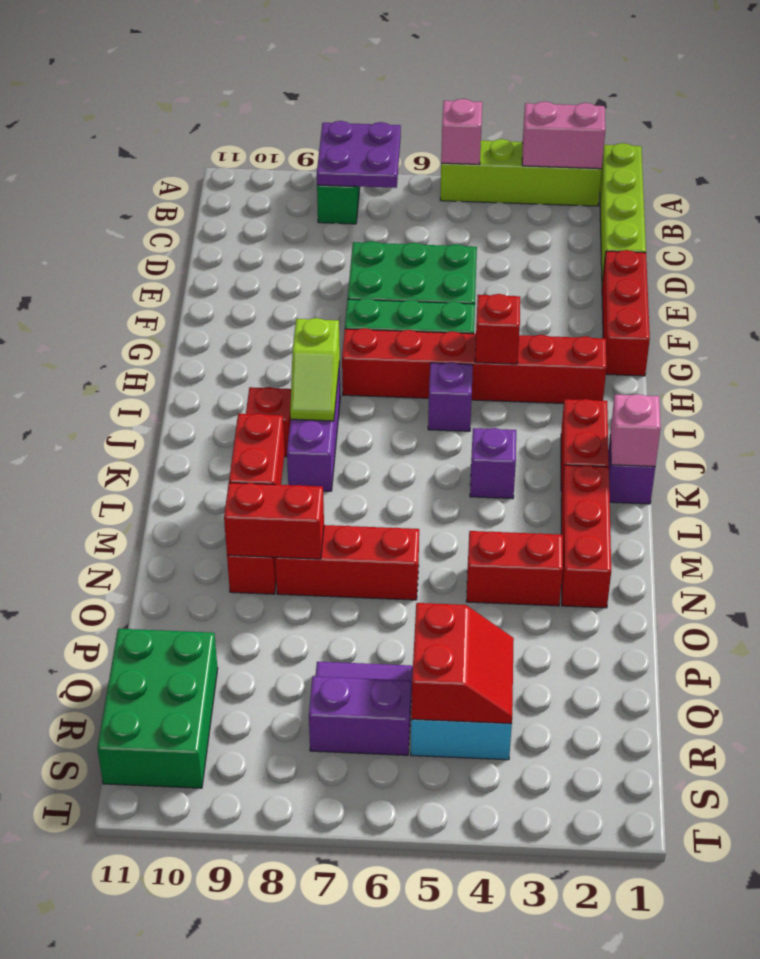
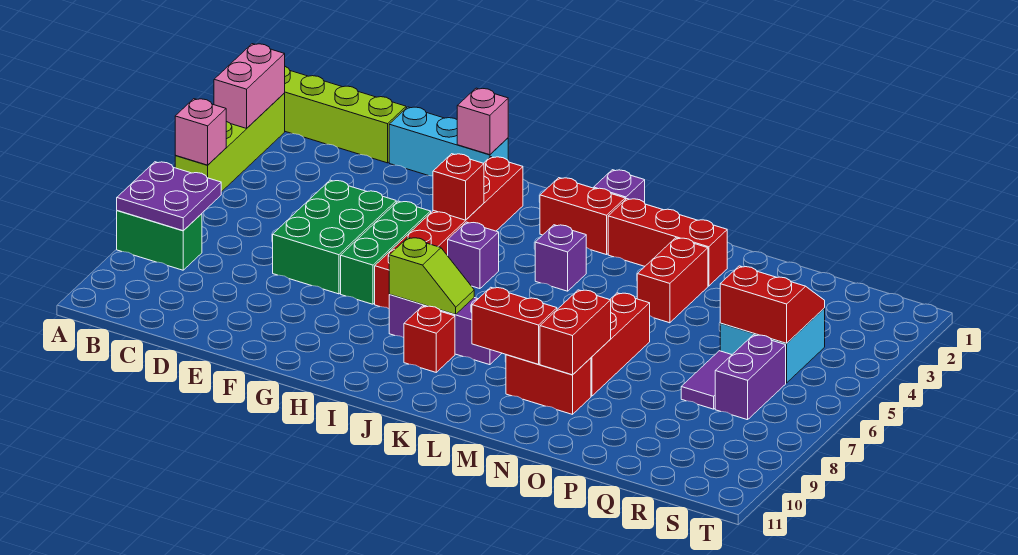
red 1x3 brick [602,250,650,376] -> cyan 1x3 brick [389,107,508,176]
pink 1x1 brick [610,394,661,466] -> pink 1x1 brick moved to [457,88,508,155]
green 2x3 brick [97,629,218,788] -> none

